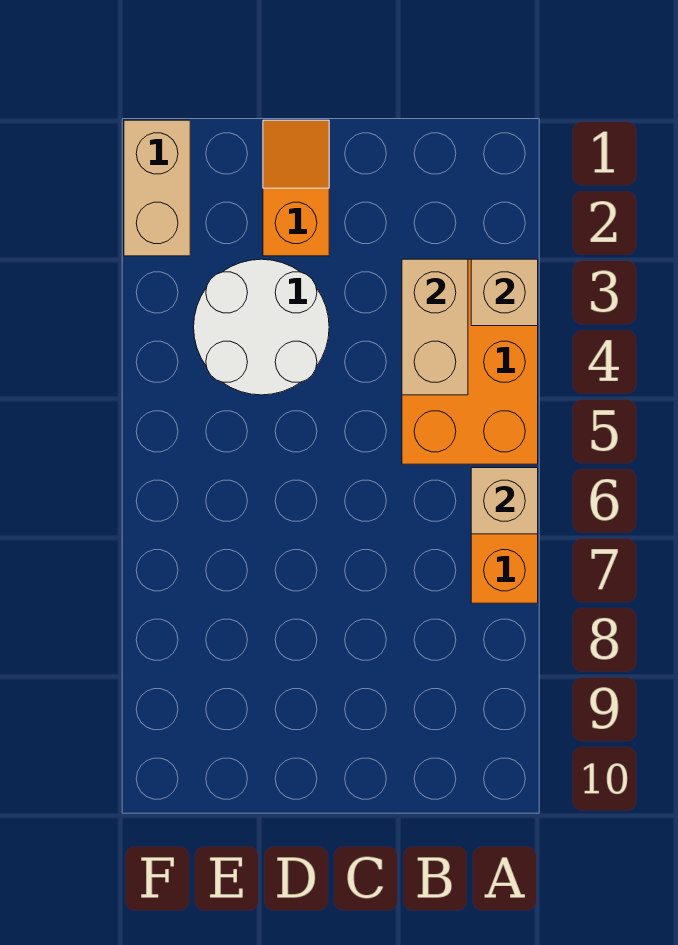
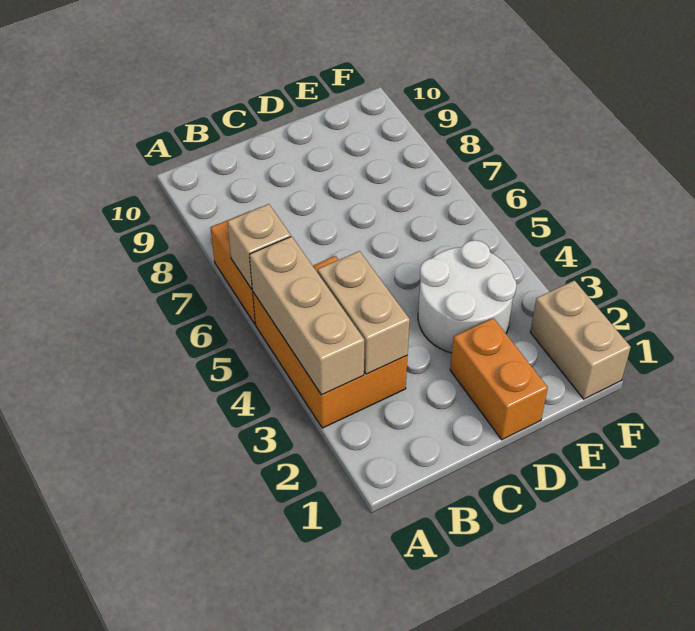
tan 1x1 brick [471,259,538,326] -> tan 1x3 brick [250,236,364,395]
orange 1x2 slope [263,120,329,256] -> orange 1x2 brick [450,318,548,440]

